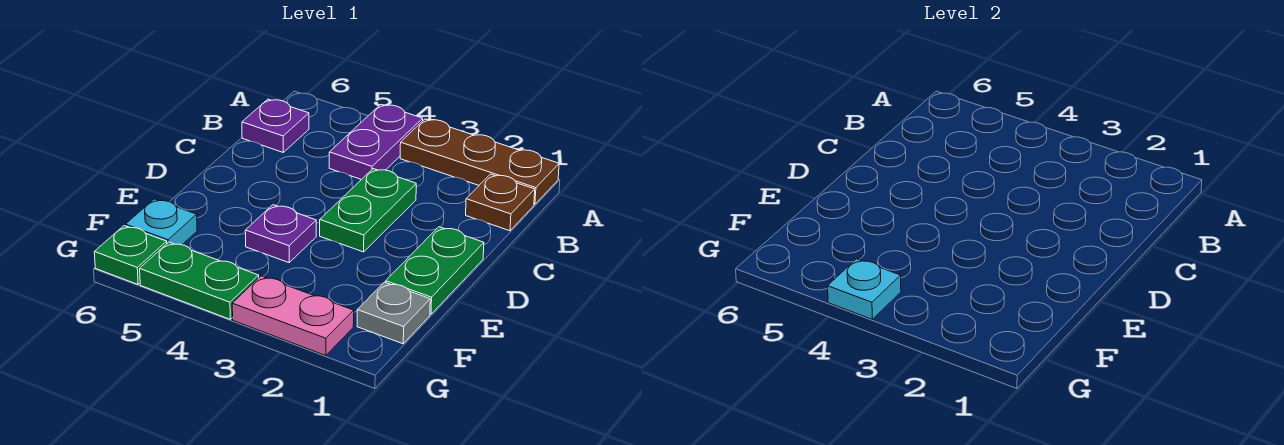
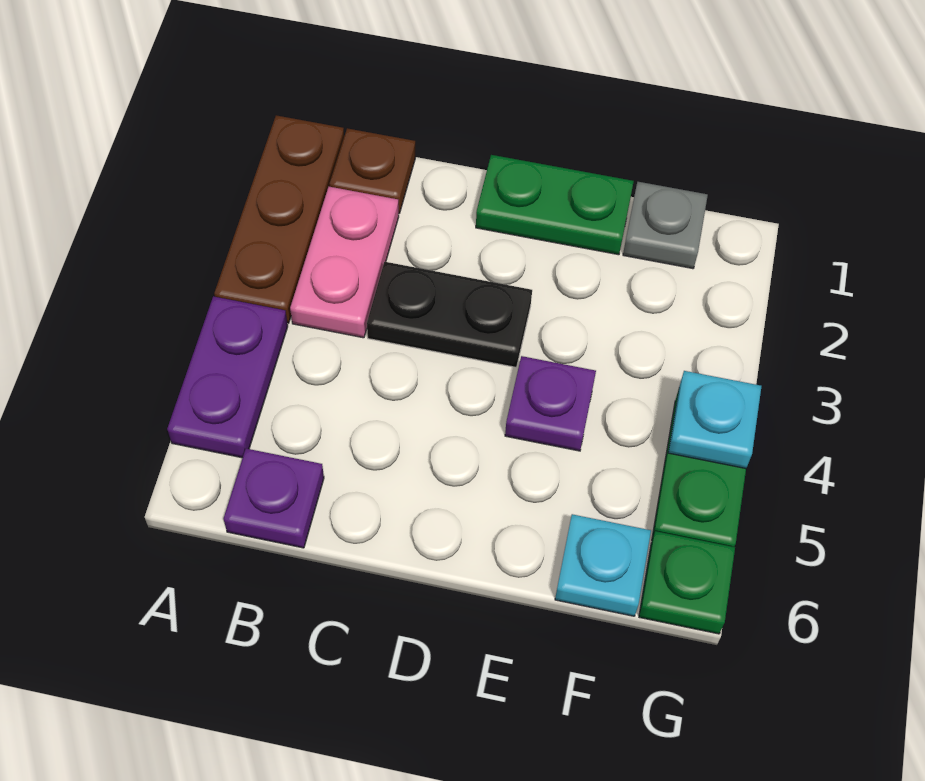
purple 1x2 plate [329,105,423,180] -> purple 1x2 plate turned to [167,296,288,458]
green 1x2 plate [320,169,416,252] -> black 1x2 plate [367,262,532,367]
pink 1x2 plate [232,276,354,356] -> pink 1x2 plate moved to [290,187,399,338]

